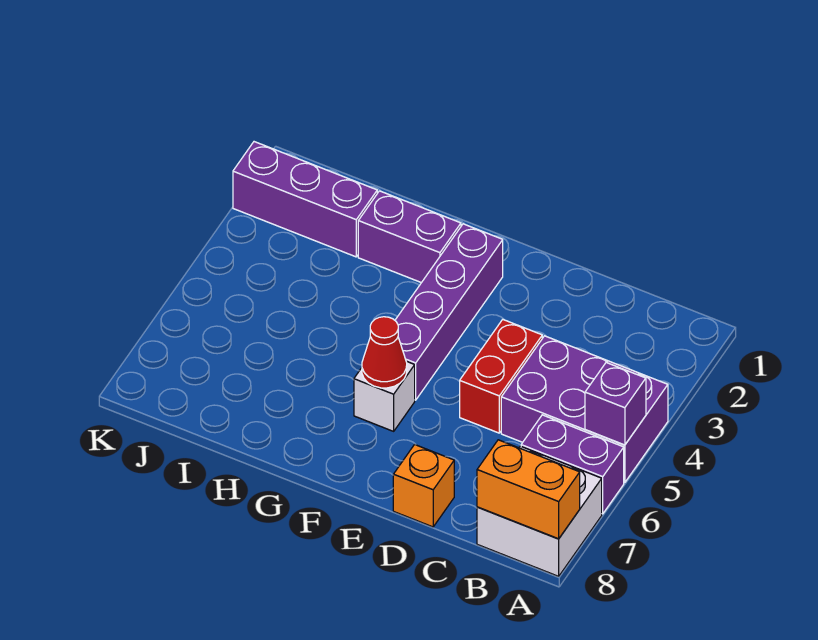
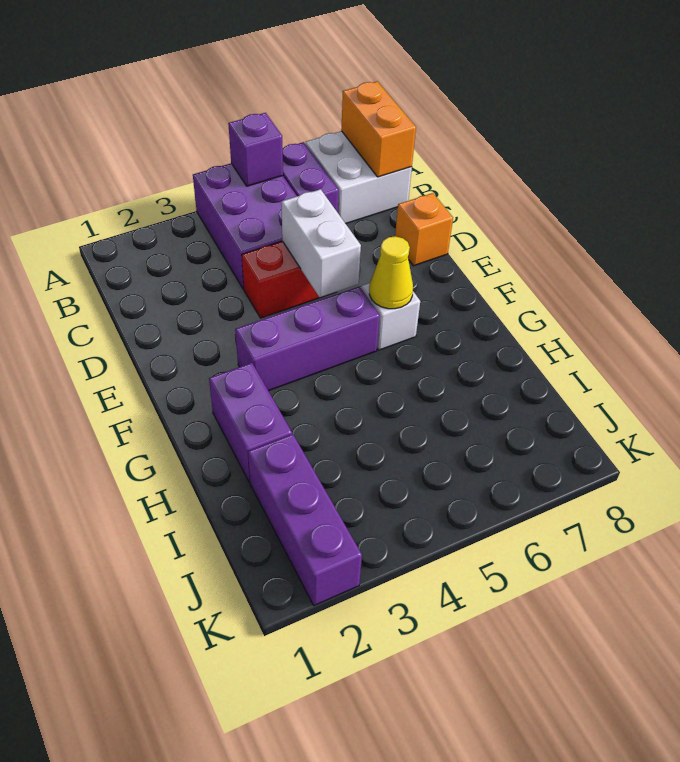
none -> white 1x2 brick [281,189,361,298]
purple 1x4 brick [395,224,503,400] -> purple 1x3 brick [235,286,380,391]
red 1x1 cone [362,317,407,388] -> yellow 1x1 cone [369,236,413,309]

